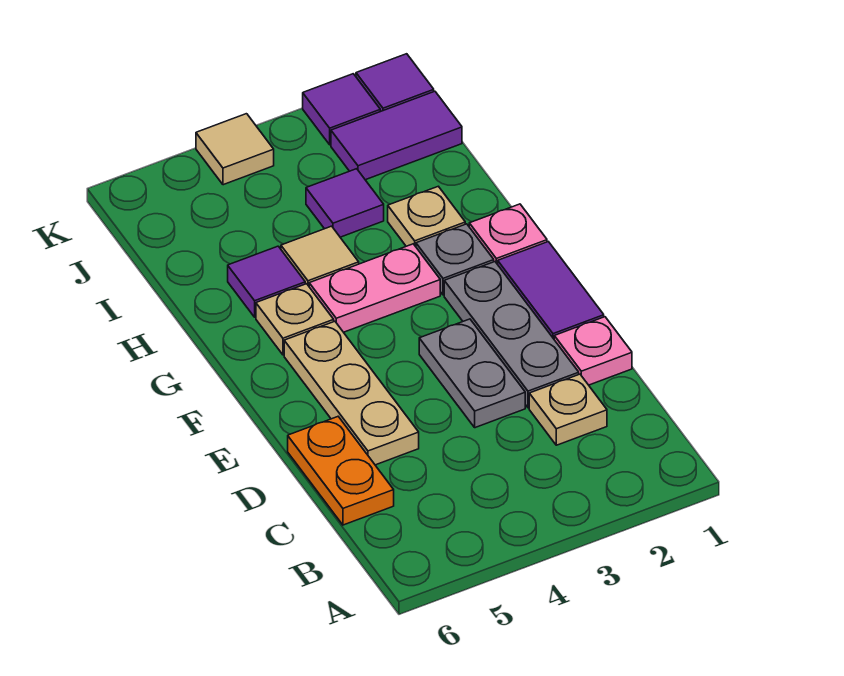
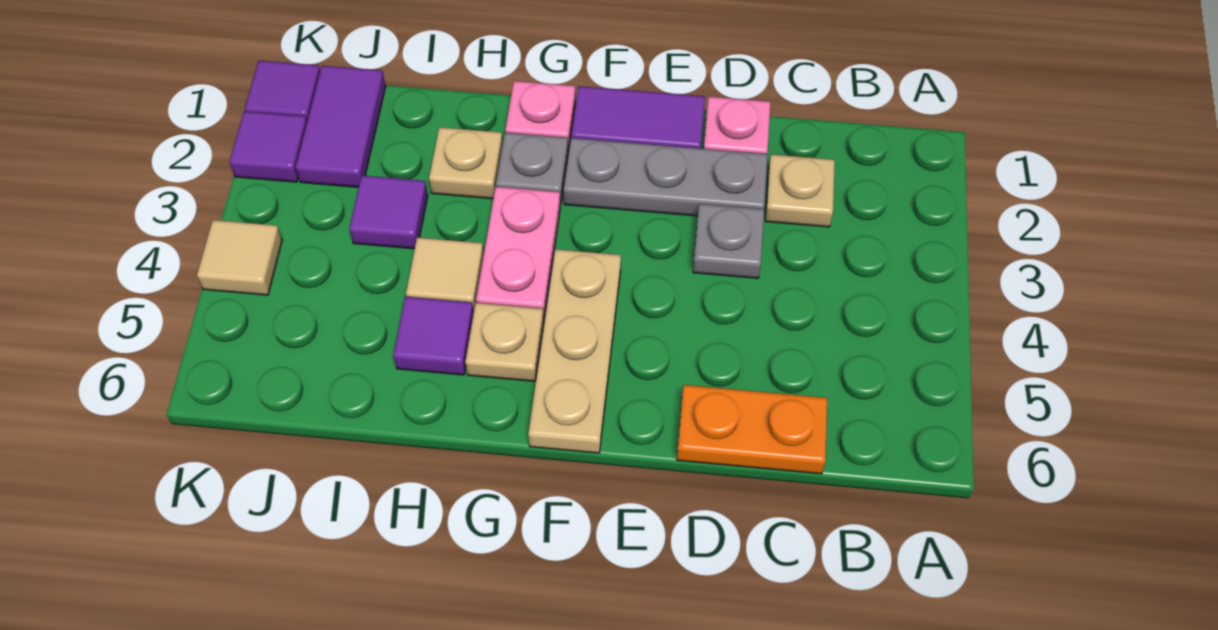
grey 1x2 plate [419,319,525,428] -> grey 1x1 plate [693,204,764,278]
tan 1x3 plate [284,321,419,465] -> tan 1x3 plate turned to [528,249,621,453]

